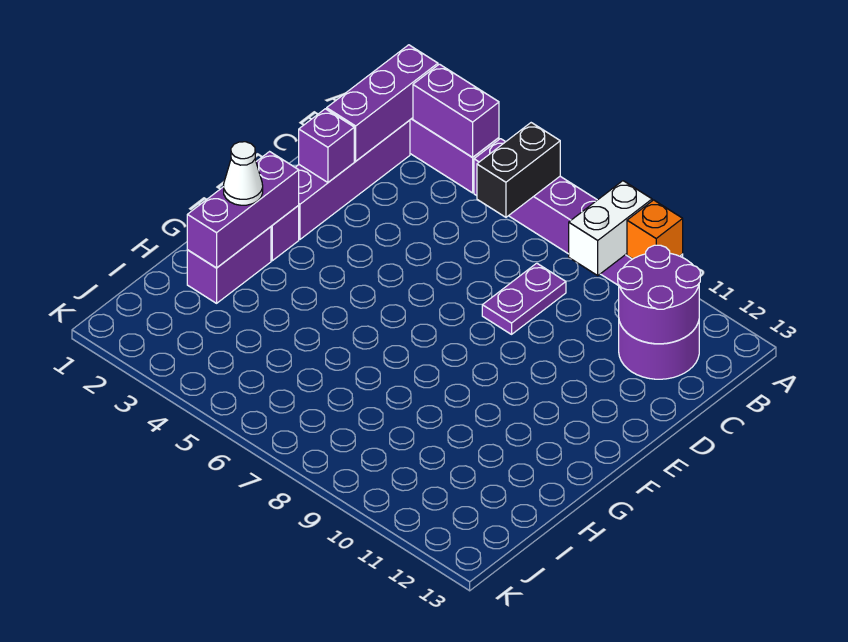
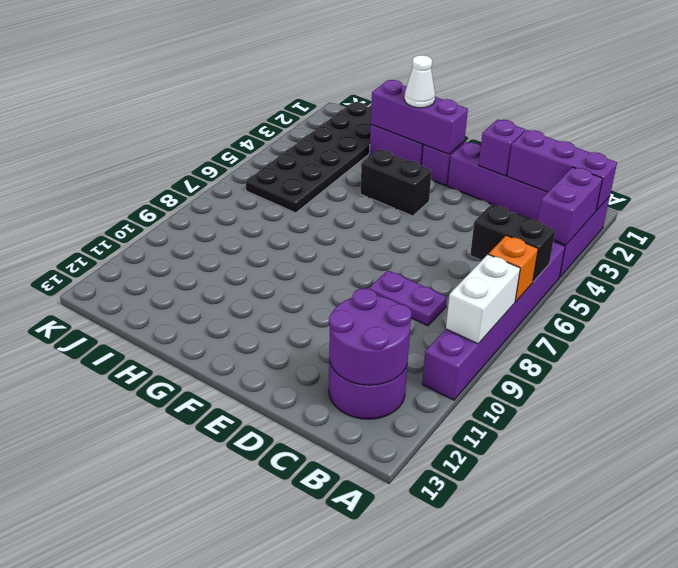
white 1x2 brick [569,181,652,275] -> white 1x2 brick turned to [446,254,520,344]
orange 1x1 brick [627,200,683,259] -> orange 1x1 brick moved to [489,235,538,302]
none -> black 1x2 brick [360,149,432,216]
none -> black 2x6 plate [246,102,371,213]

